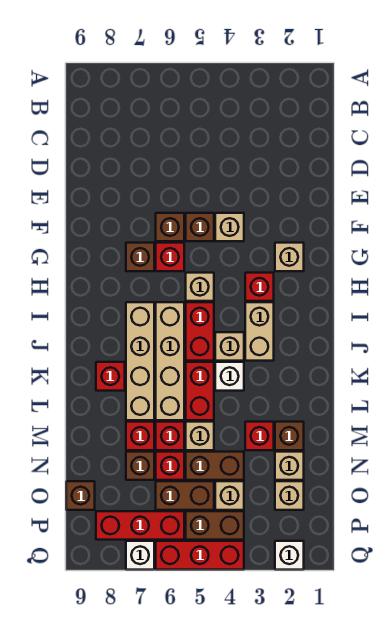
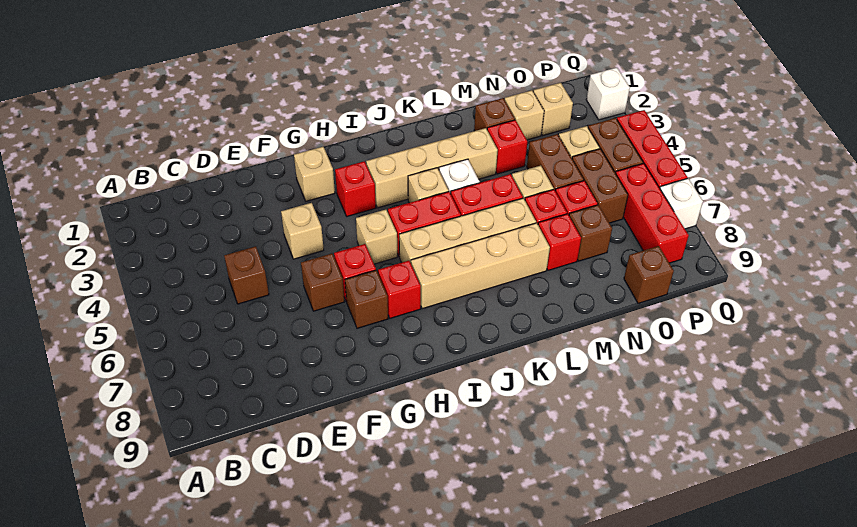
brown 1x1 brick [186,213,214,241] -> brown 1x1 brick moved to [224,246,269,304]
tan 1x2 brick [245,302,274,361] -> tan 1x4 brick [366,128,498,208]
red 1x1 brick [96,362,125,391] -> red 1x1 brick moved to [378,261,421,318]

